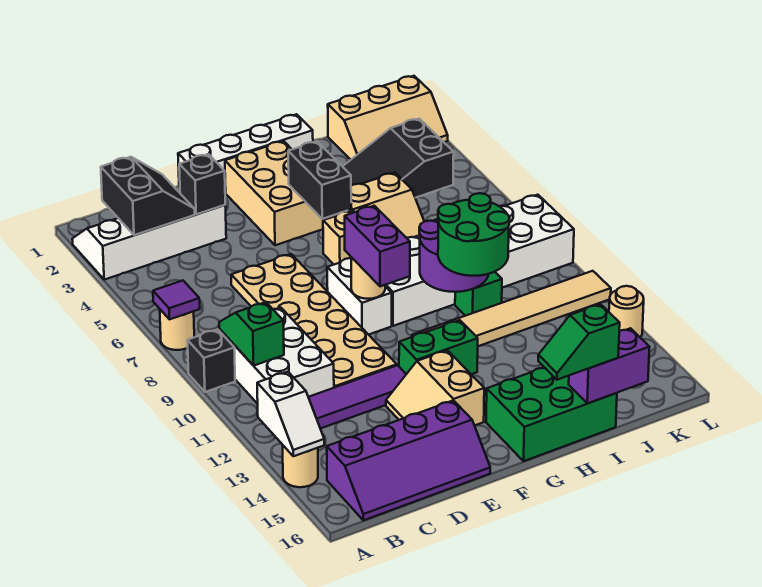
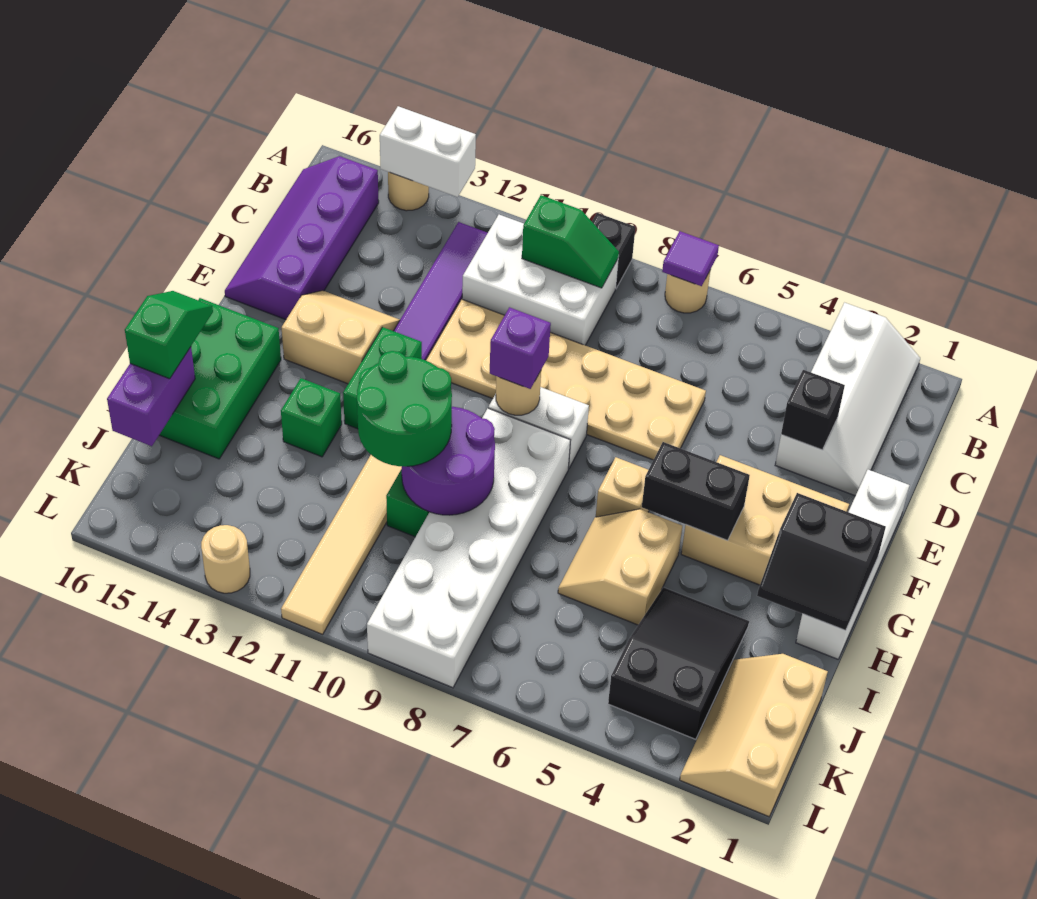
white 1x2 slope [257,372,324,456] -> white 1x2 brick [380,106,476,197]
black 2x2 slope [101,157,195,235] -> black 2x2 slope moved to [757,493,886,630]
purple 1x2 brick [345,206,410,286] -> purple 1x1 brick [490,307,551,389]
none -> green 1x1 brick [281,378,342,457]

